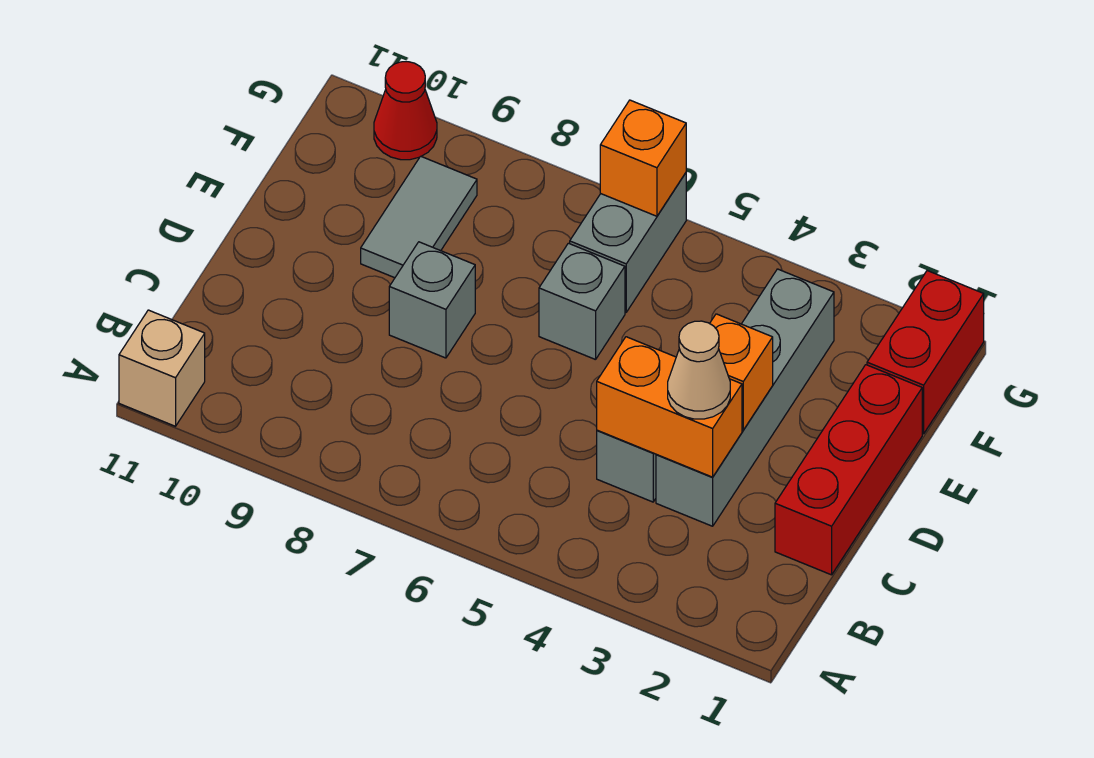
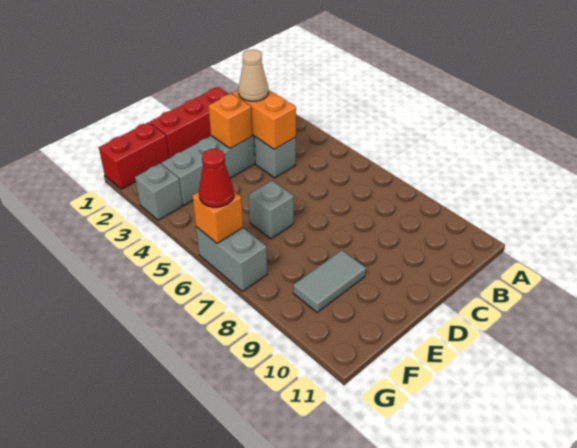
tan 1x1 brick [119,310,205,426] -> none
grey 1x1 brick [389,242,475,358] -> grey 1x1 brick moved to [135,164,182,220]
grey 1x2 brick [570,173,686,312] -> grey 1x2 brick turned to [196,227,267,291]
red 1x1 cone [374,62,437,160] -> red 1x1 cone moved to [199,149,234,207]

